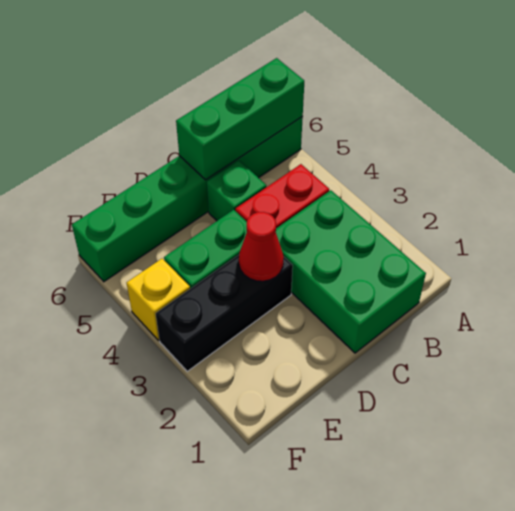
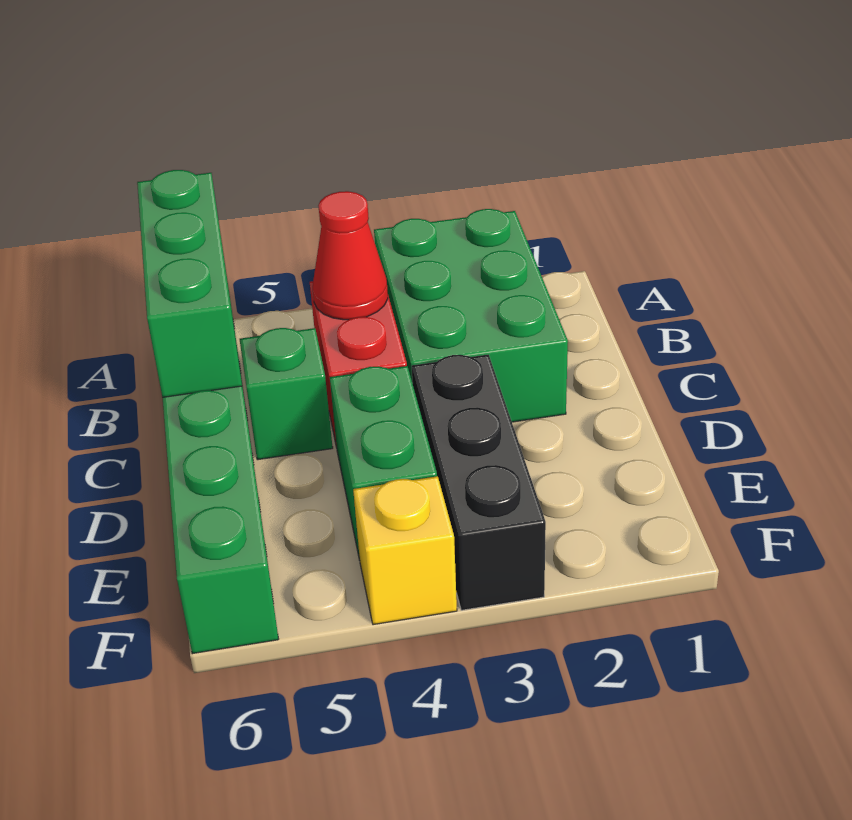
green 2x3 brick [276,190,426,353] -> green 2x3 brick turned to [374,209,568,422]
red 1x1 cone [239,212,284,281] -> red 1x1 cone moved to [313,191,388,320]

